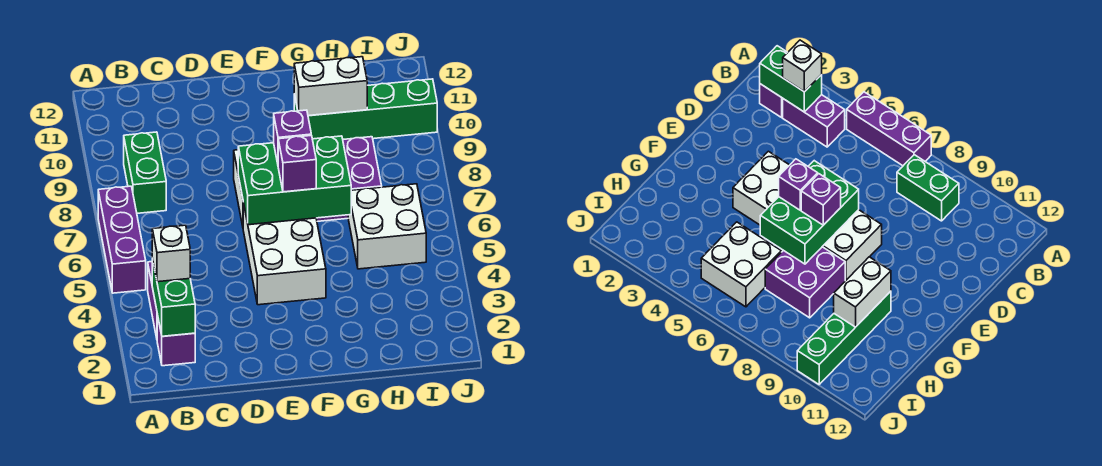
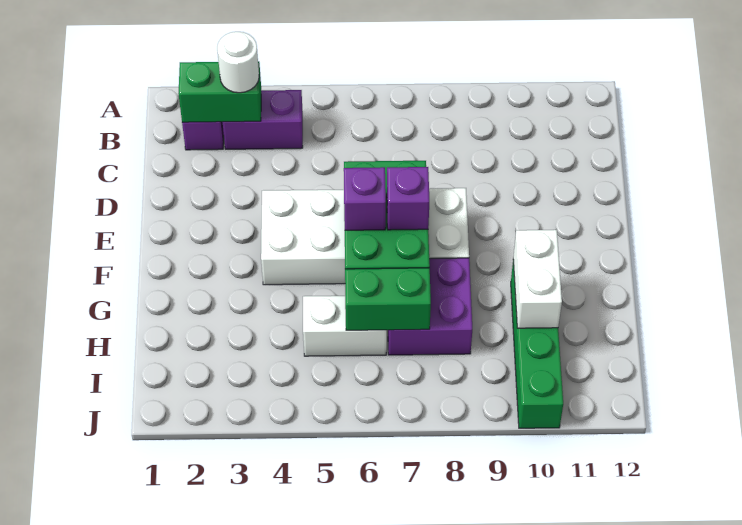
purple 1x3 brick [98,186,146,293] -> none
white 1x1 brick [152,225,190,282] -> white 1x1 round brick [217,32,259,93]
green 1x2 brick [124,132,166,213] -> green 1x2 brick moved to [345,268,431,330]
white 2x2 brick [348,184,426,269] -> white 1x2 brick [303,296,387,356]

